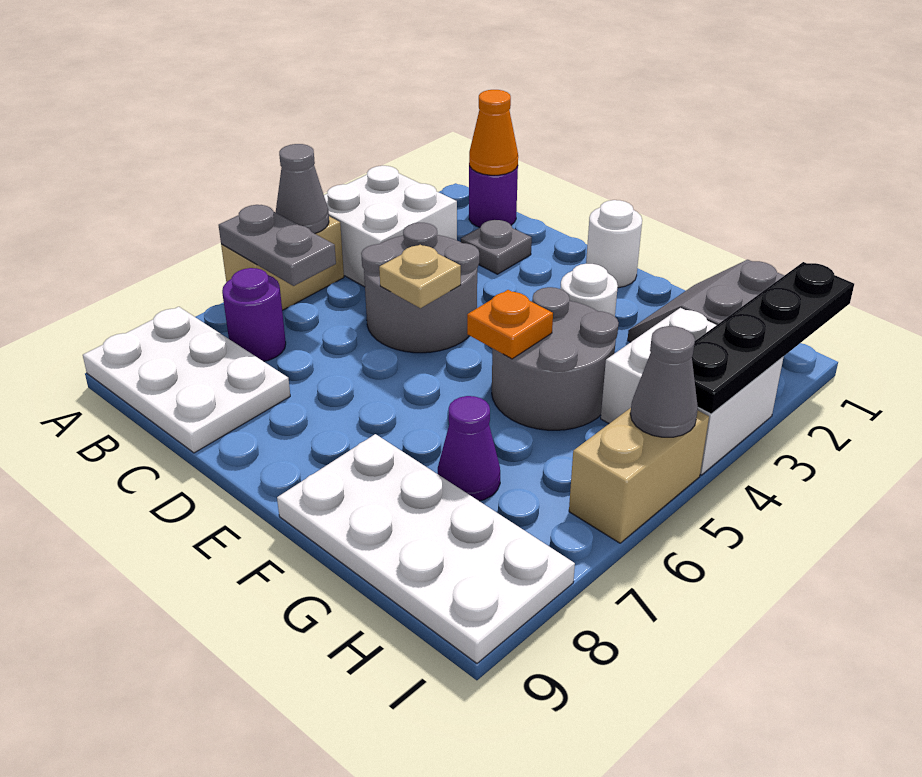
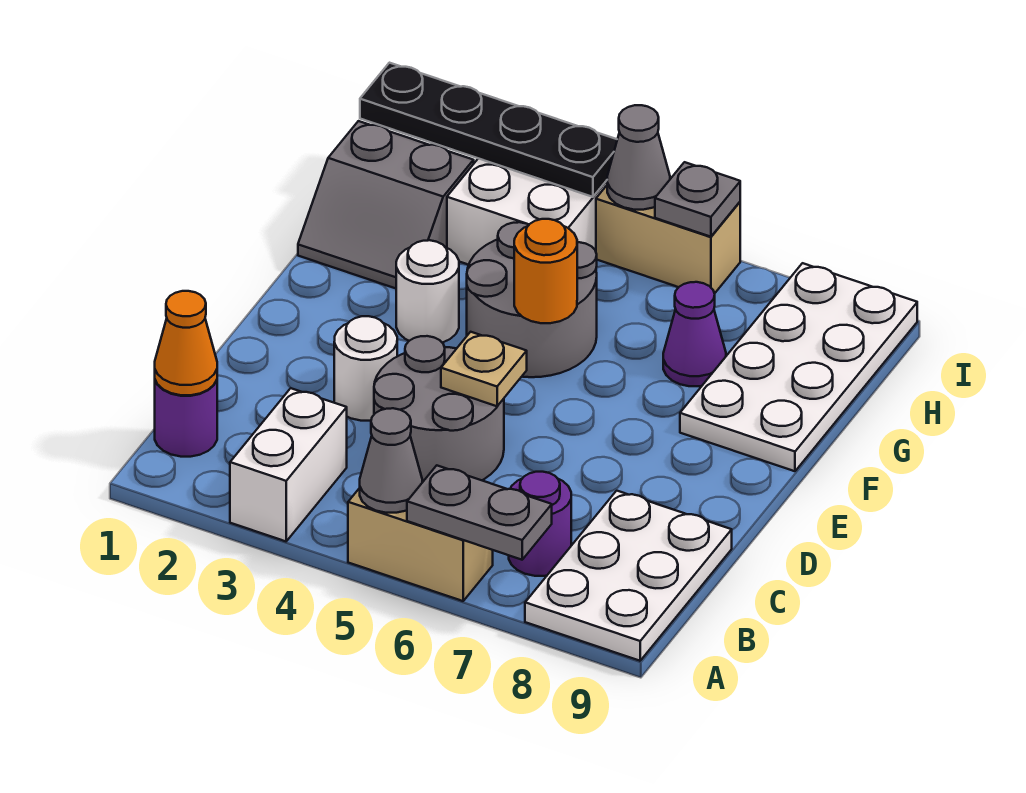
white 2x2 brick [324,166,457,287] -> white 1x2 brick [230,388,347,541]
grey 1x2 plate [219,205,336,286] -> grey 1x2 plate turned to [407,465,552,560]
grey 1x1 plate [461,220,532,274] -> grey 1x1 plate moved to [655,162,740,237]
white 1x1 round brick [586,200,642,288] -> white 1x1 round brick moved to [334,316,397,421]
orange 1x1 plate [467,290,553,359] -> orange 1x1 round brick [514,219,577,323]

